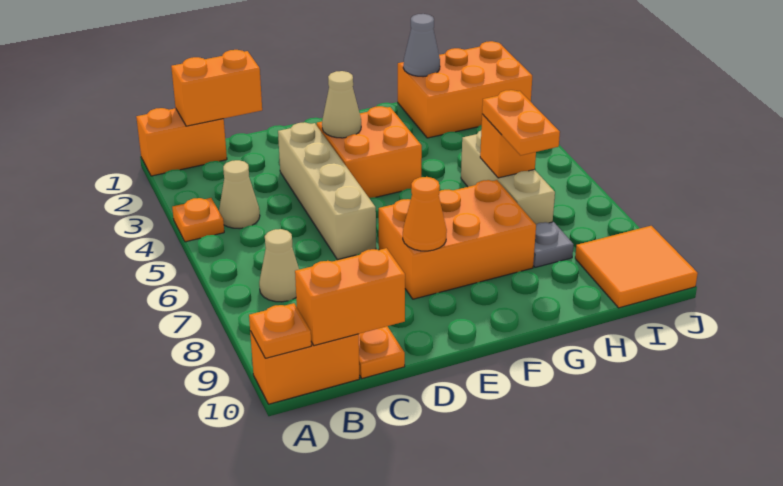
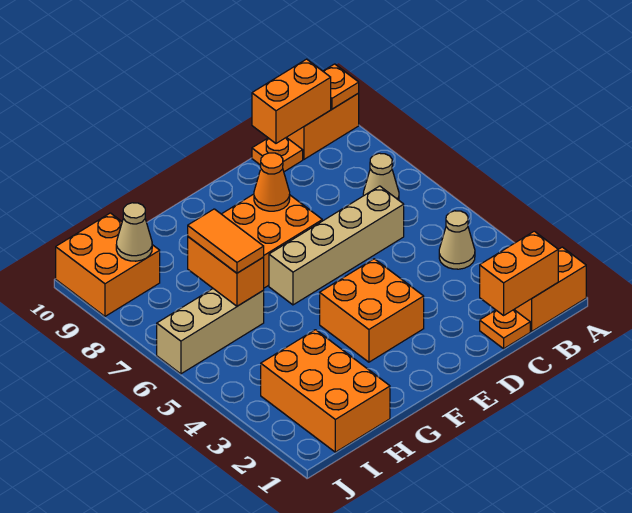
orange 1x1 plate [172,198,224,242] -> orange 1x1 plate moved to [480,310,530,349]
tan 1x4 brick [278,122,376,260] -> tan 1x4 brick turned to [269,186,404,305]
tan 1x1 cone [322,71,361,138] -> tan 1x1 cone moved to [116,203,152,261]
orange 2x3 brick [398,41,532,138] -> orange 2x3 brick turned to [261,330,390,452]
grey 1x1 cone [403,14,440,77] -> none
tan 1x3 brick [461,131,555,224] -> tan 1x3 brick turned to [157,289,264,374]
orange 1x1 brick [480,114,536,178] -> orange 1x2 brick [188,237,264,306]
orange 1x2 plate [482,90,560,155] -> orange 1x2 tile [188,209,264,273]
grey 1x1 plate [533,222,574,267] -> none
orange 2x2 tile [575,226,698,308] -> orange 2x2 brick [56,213,160,316]

